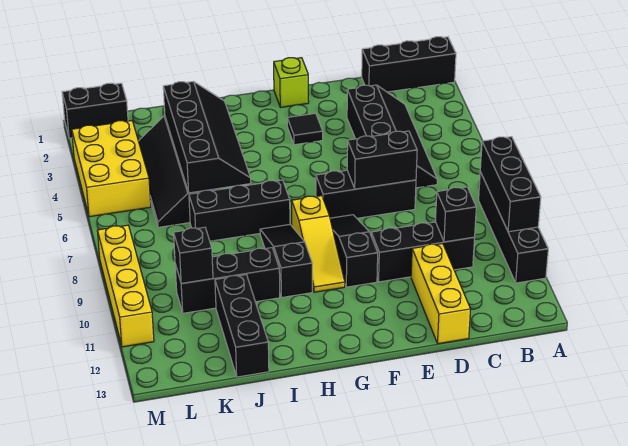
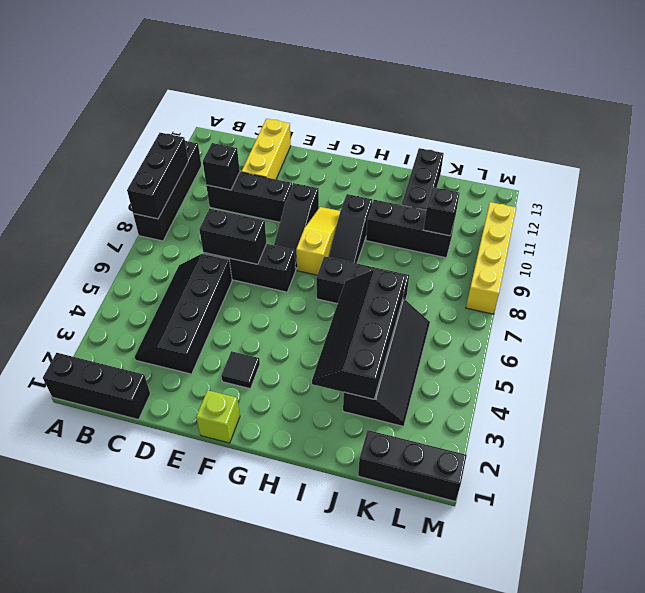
black 1x2 brick [62,83,128,138] -> black 1x3 brick [358,430,467,501]
yellow 2x3 brick [72,121,151,217] -> none

